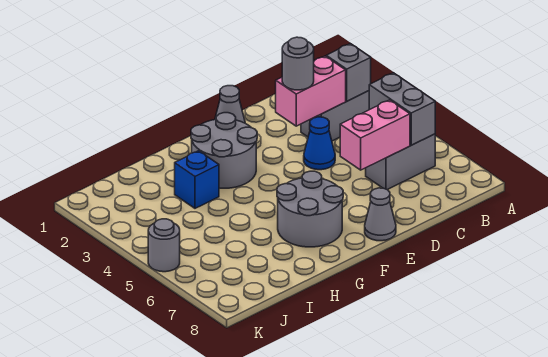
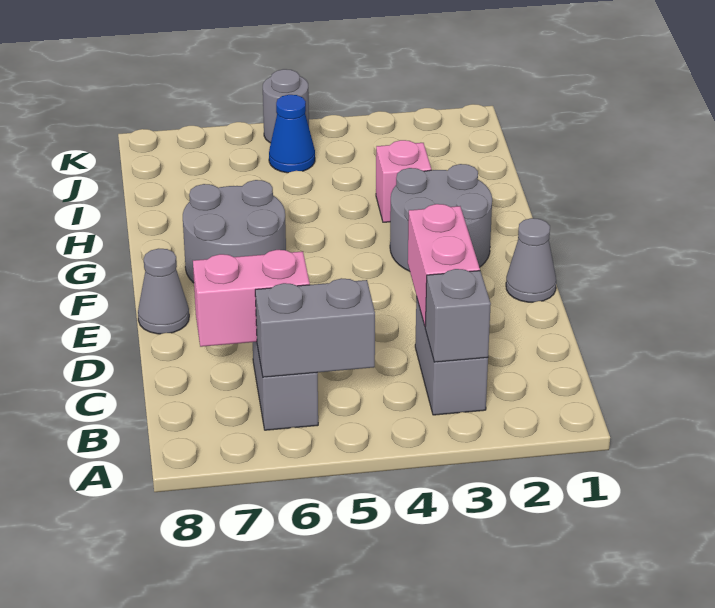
pink 1x2 brick [340,100,410,170] -> pink 1x2 brick turned to [193,250,310,347]
grey 1x1 round brick [282,37,314,90] -> none
blue 1x1 cone [304,117,335,170] -> blue 1x1 cone moved to [269,95,315,173]
blue 1x1 brick [175,151,219,208] -> pink 1x1 brick [376,140,431,222]

